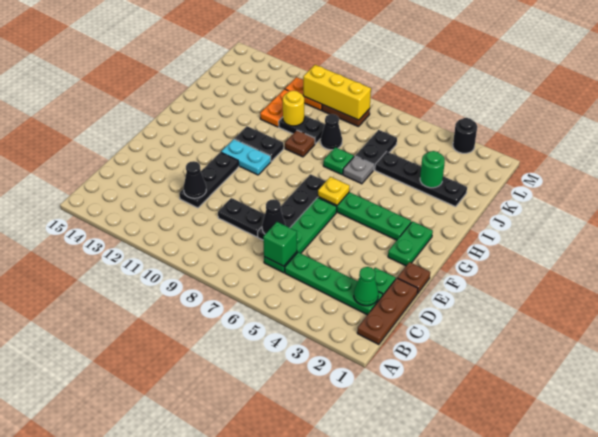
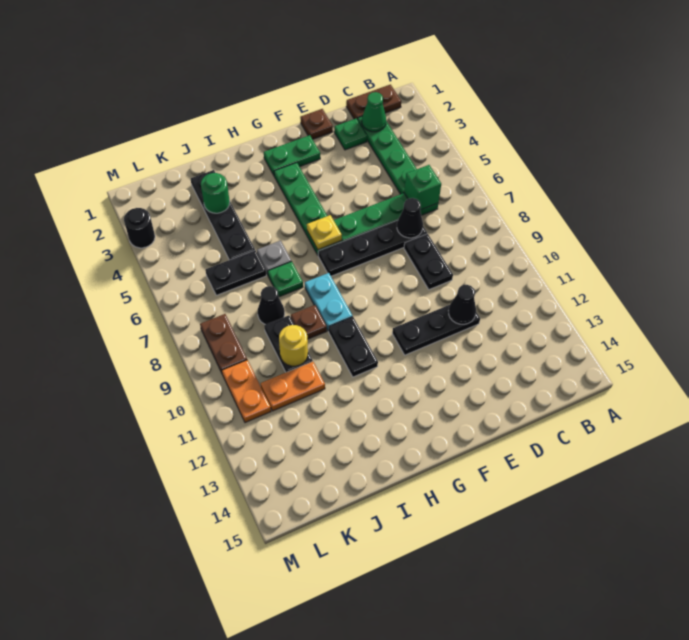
brown 1x3 plate [357,278,418,344] -> brown 1x2 plate [346,85,401,119]
cyan 1x2 plate [221,139,271,175] -> cyan 1x2 plate moved to [305,273,353,331]
yellow 1x3 brick [303,65,371,120] -> none

